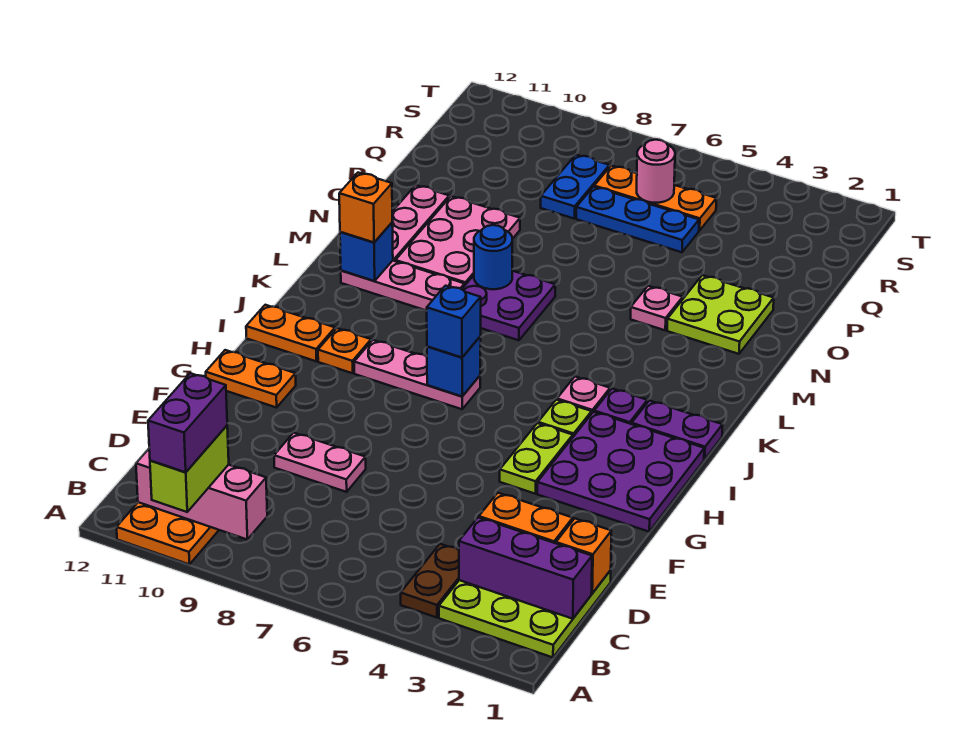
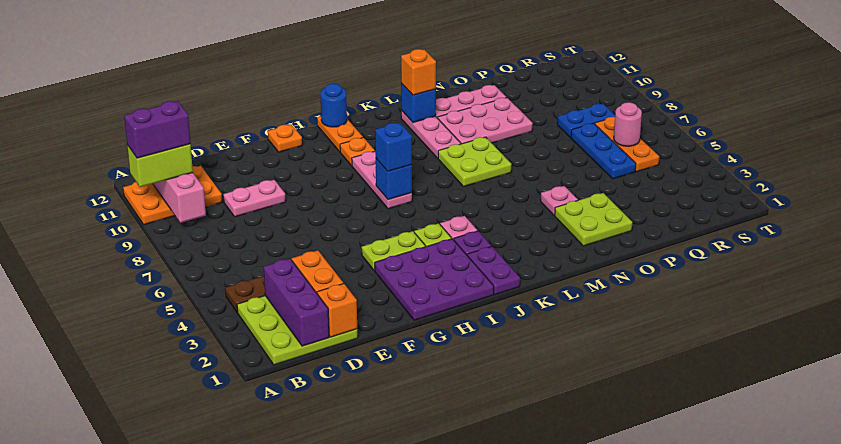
pink 1x2 plate [274,433,366,492] -> pink 1x2 plate turned to [223,180,286,217]
orange 1x2 plate [206,350,296,408] -> orange 1x1 plate [268,125,302,152]
purple 2x2 plate [462,271,555,340] -> lime 2x2 plate [438,137,511,187]
blue 1x1 round brick [474,225,512,289] -> blue 1x1 round brick moved to [321,84,347,127]

